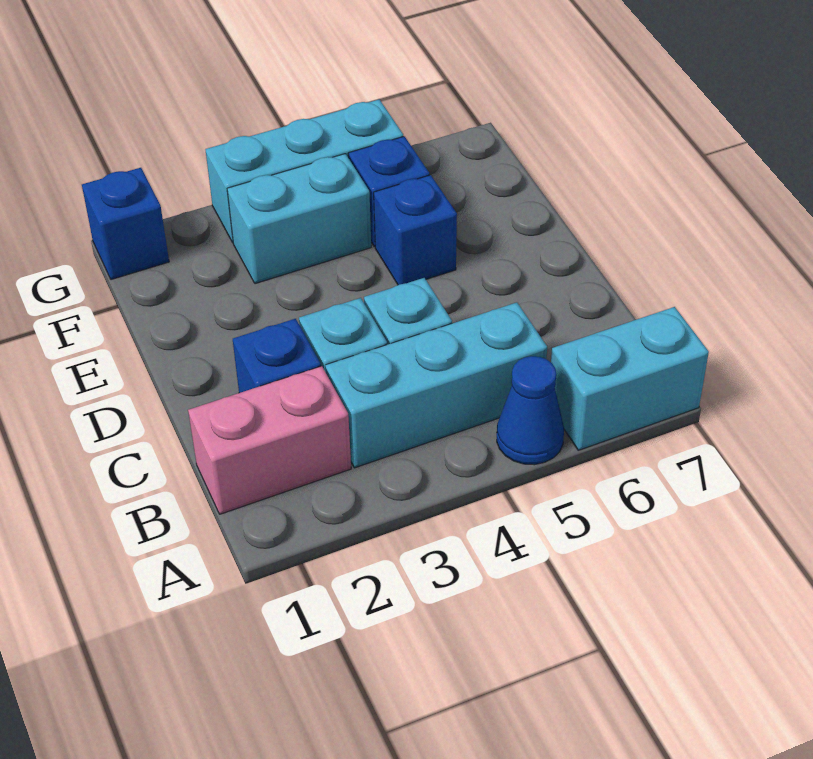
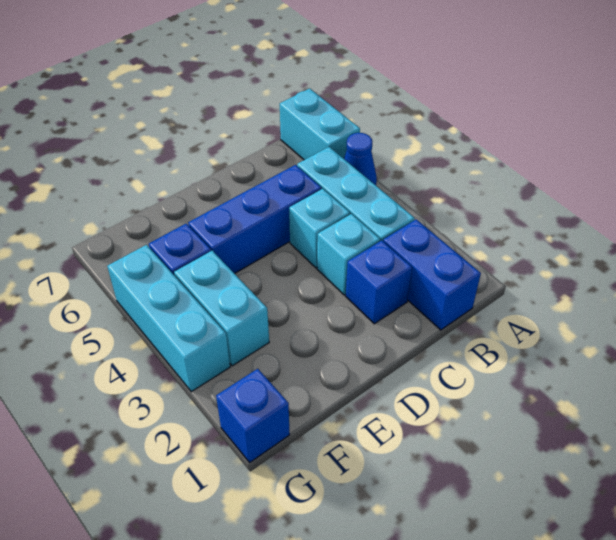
pink 1x2 brick [188,366,351,514] -> blue 1x2 brick [383,219,481,330]
blue 1x1 brick [374,175,457,285] -> blue 1x3 brick [188,165,321,274]

